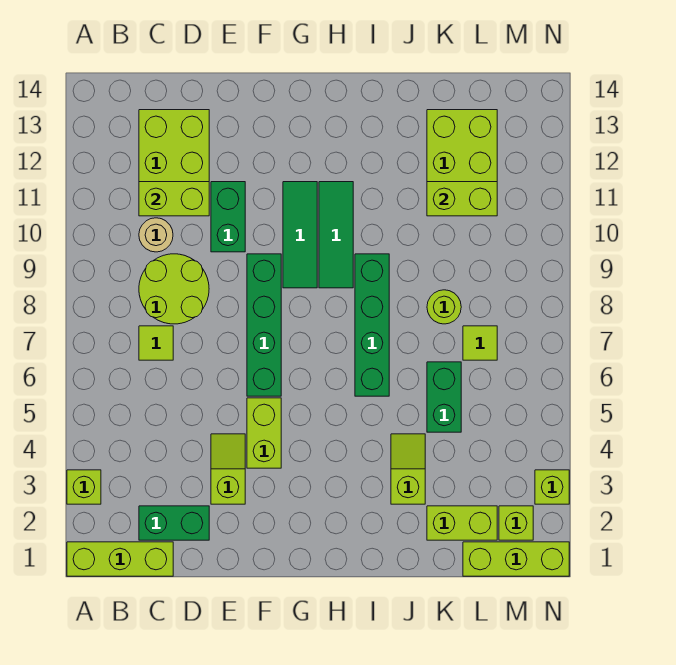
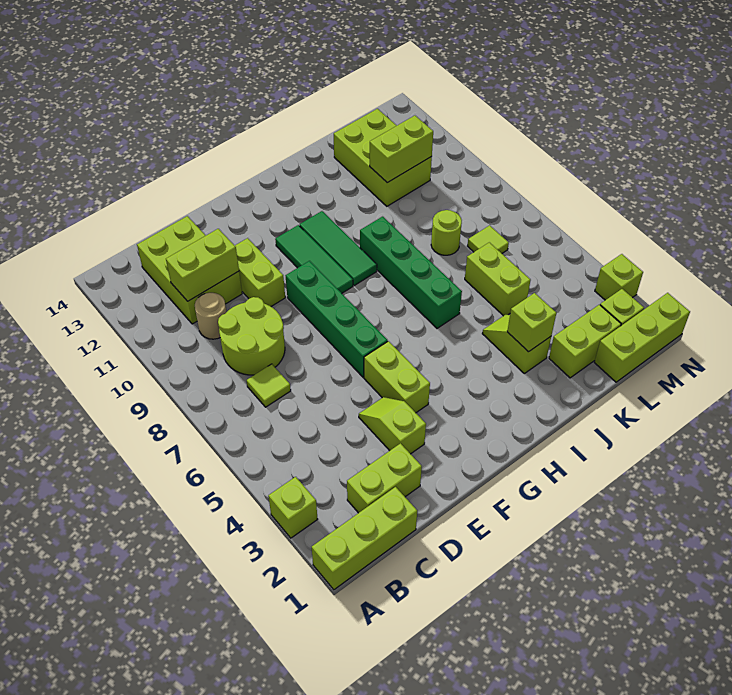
green 1x2 brick [139,506,209,540] -> lime 1x2 brick [347,443,422,513]
green 1x2 brick [211,182,245,252] -> lime 1x2 brick [235,238,285,306]
none -> lime 1x1 brick [507,293,556,352]
green 1x2 brick [427,362,461,432] -> lime 1x2 brick [465,242,531,316]

